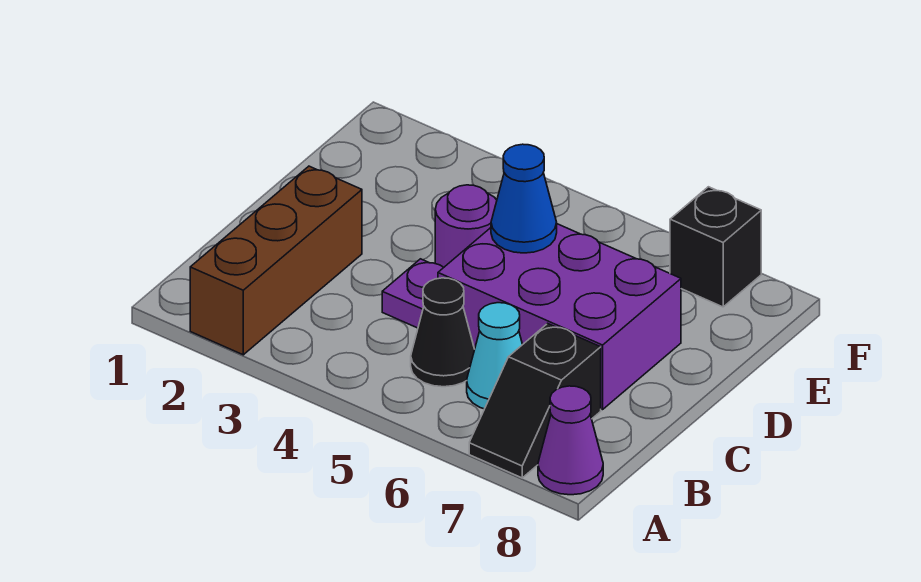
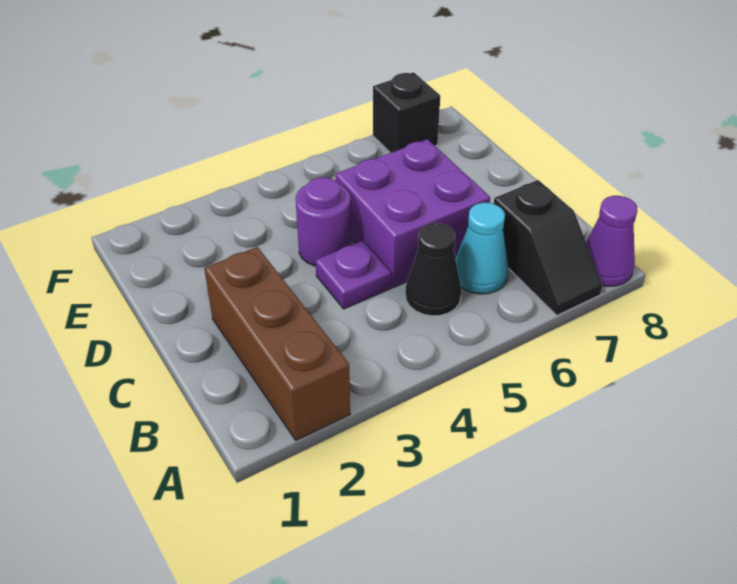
purple 2x3 brick [438,224,681,410] -> purple 2x2 brick [336,139,490,287]
blue 1x1 cone [491,144,557,253] -> none

